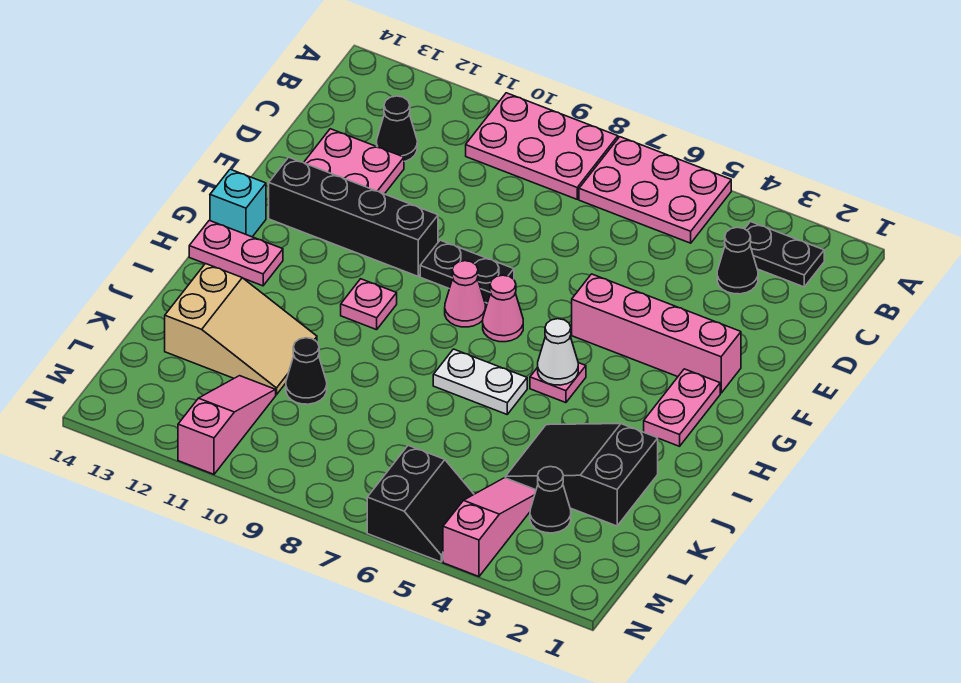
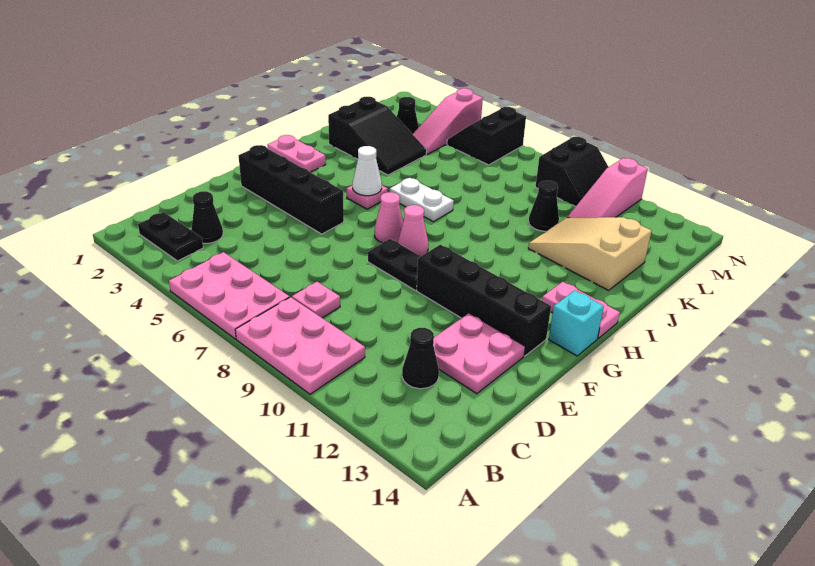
pink 1x4 brick [572,274,741,393] -> black 1x4 brick [238,145,344,234]
pink 1x2 plate [644,369,720,446] -> pink 1x2 plate turned to [268,135,326,172]
pink 1x1 plate [341,279,397,330] -> pink 1x1 plate moved to [292,282,340,318]
none -> black 2x2 slope [536,137,608,207]

